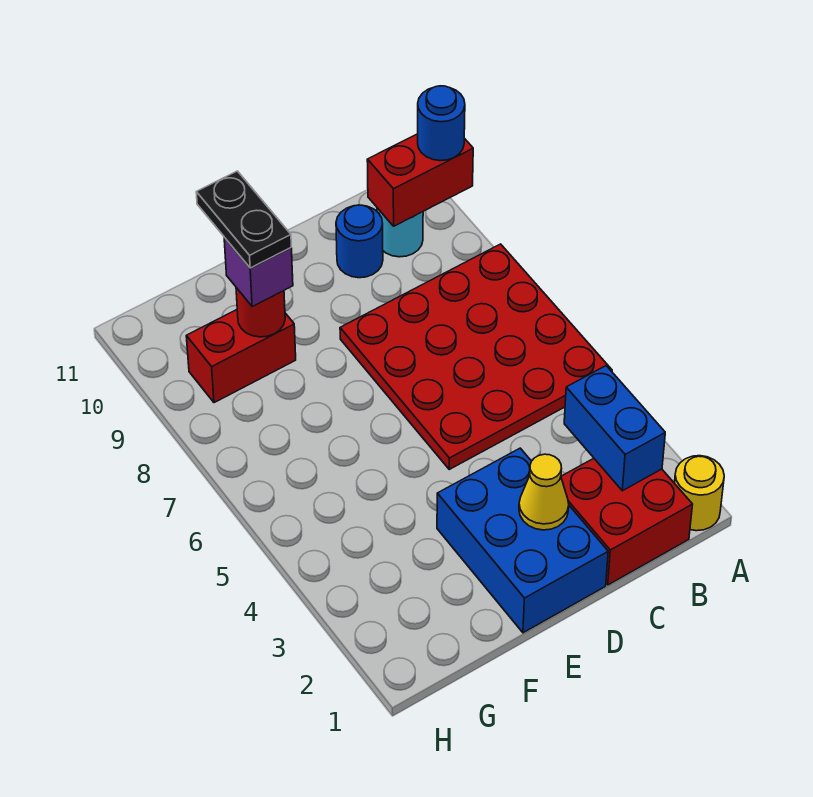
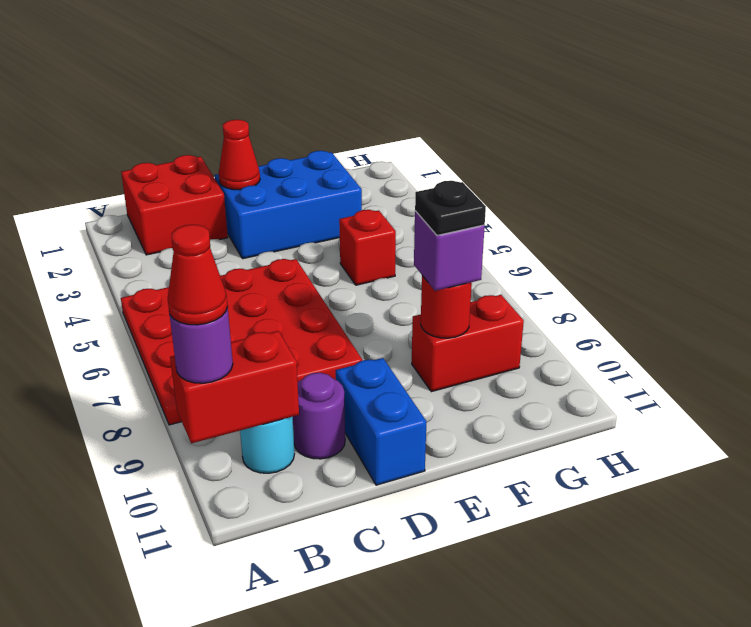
yellow 1x1 round brick [675,456,724,531] -> none
blue 1x1 round brick [418,86,465,161] -> purple 1x1 round brick [170,307,233,383]
none -> red 1x1 cone [168,225,228,325]
blue 1x2 brick [564,366,665,491] -> blue 1x2 brick moved to [336,358,426,485]
blue 1x1 round brick [336,205,383,278] -> purple 1x1 round brick [293,373,345,459]
blue 2x3 brick [437,448,608,633] -> blue 2x3 brick turned to [215,151,362,259]
yellow 1x1 cone [519,454,569,530] -> red 1x1 cone [219,120,260,190]
none -> red 1x1 brick [339,210,396,285]
black 1x2 plate [196,171,291,268] -> black 1x1 plate [415,181,486,235]

